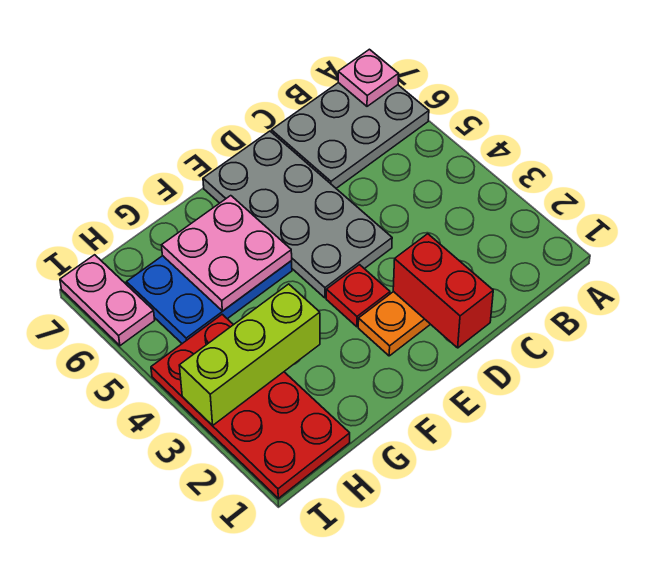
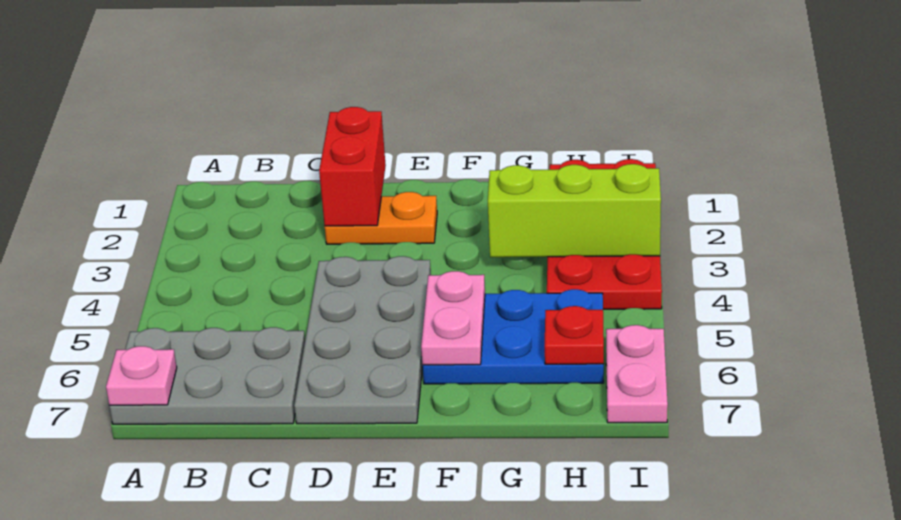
red 1x1 plate [326,265,390,327] -> red 1x1 plate moved to [545,306,604,364]
pink 2x2 plate [162,196,292,311] -> pink 1x2 plate [421,271,485,365]

